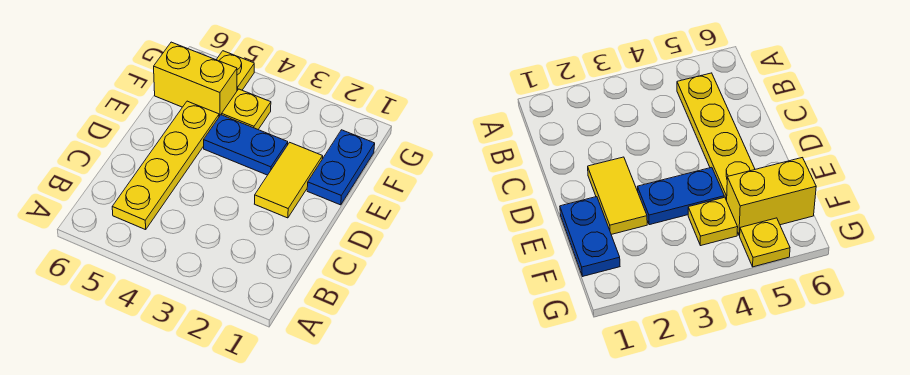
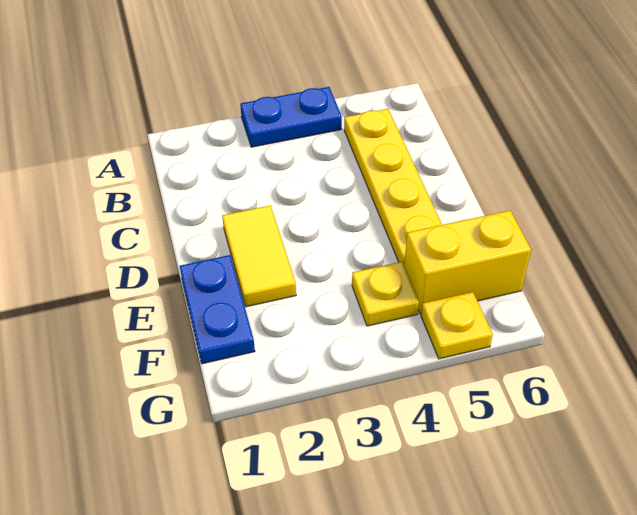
blue 1x2 plate [204,115,288,175] -> blue 1x2 plate moved to [240,87,342,147]

